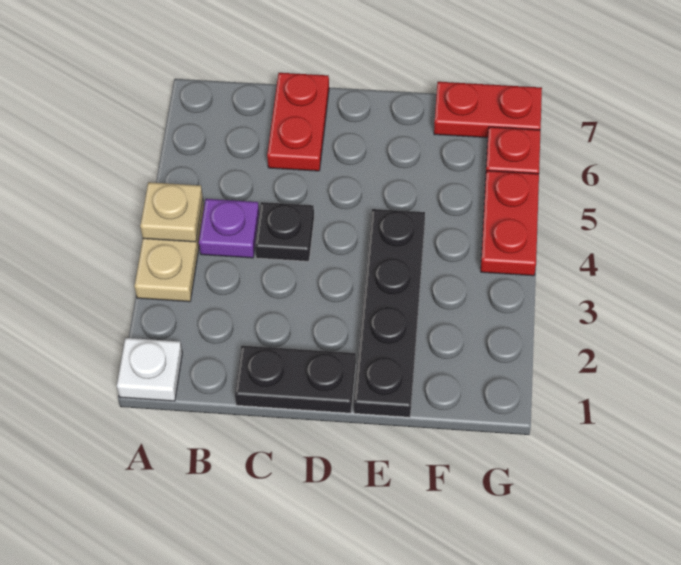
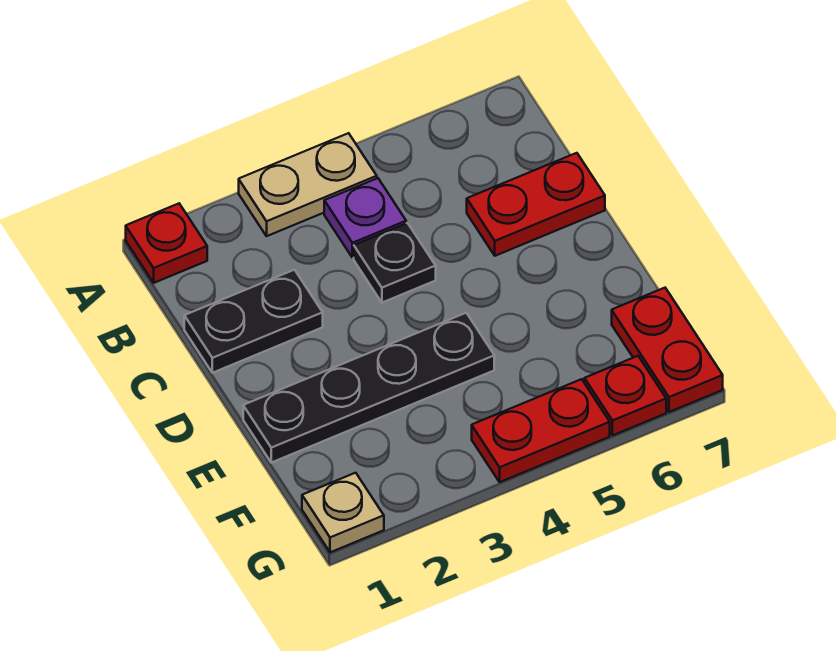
white 1x1 plate [117,338,182,401] -> red 1x1 plate [126,204,207,283]
tan 1x1 plate [140,182,203,242] -> tan 1x1 plate moved to [302,473,384,552]
black 1x2 plate [235,346,356,413] -> black 1x2 plate turned to [184,270,323,373]

